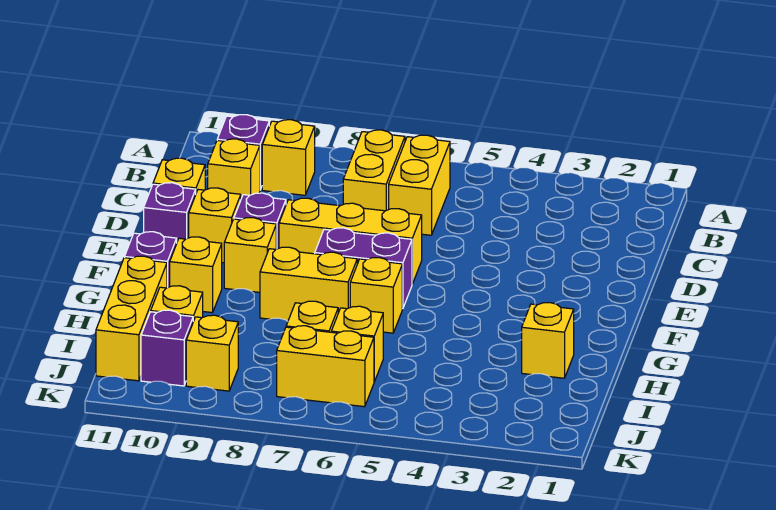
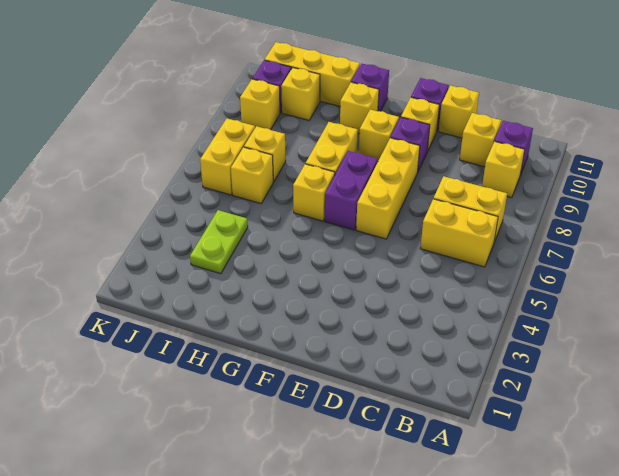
yellow 1x1 brick [522,303,574,378] -> none
none -> lime 1x2 plate [190,210,248,274]

